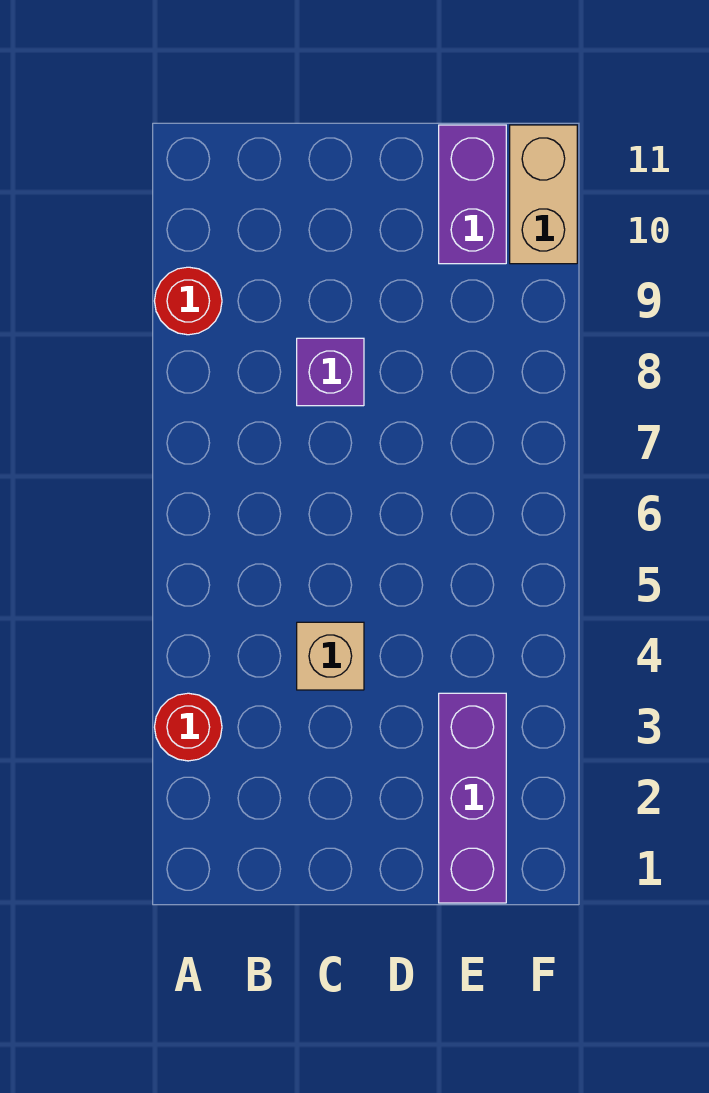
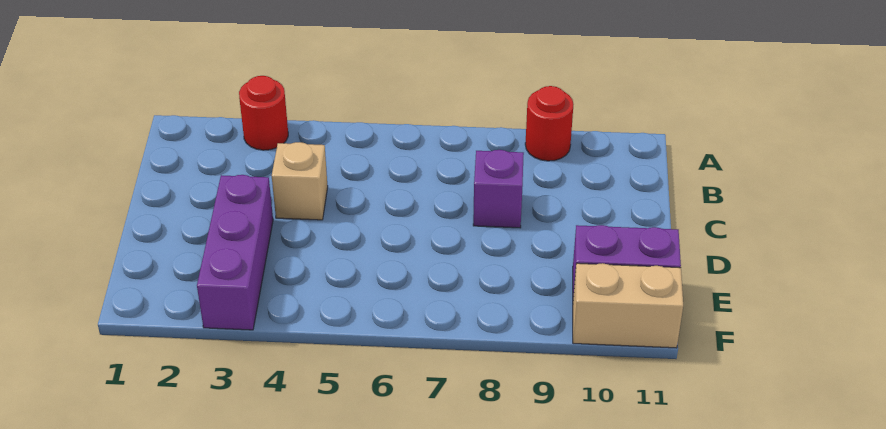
purple 1x3 brick [439,693,506,903] -> purple 1x3 brick turned to [197,175,273,330]

